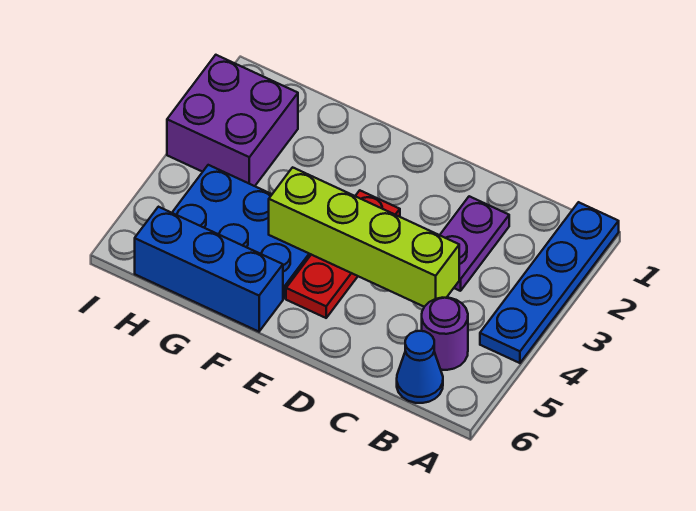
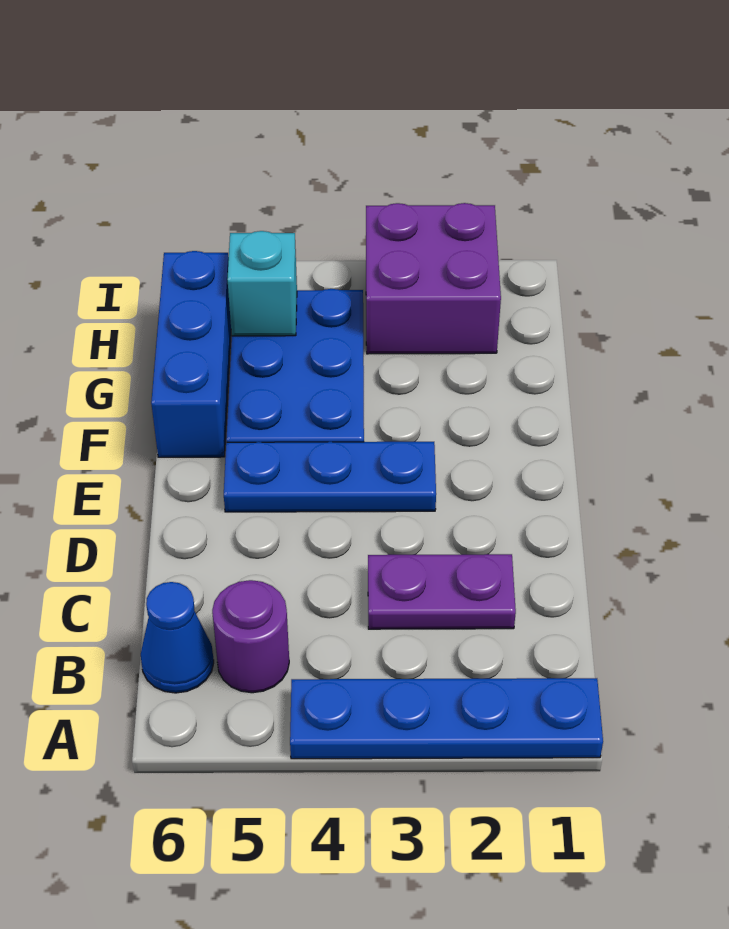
lime 1x4 brick [269,167,459,307] -> none
red 1x3 plate [286,190,400,318] -> blue 1x3 plate [224,442,436,512]
none -> cyan 1x1 brick [227,231,297,336]

